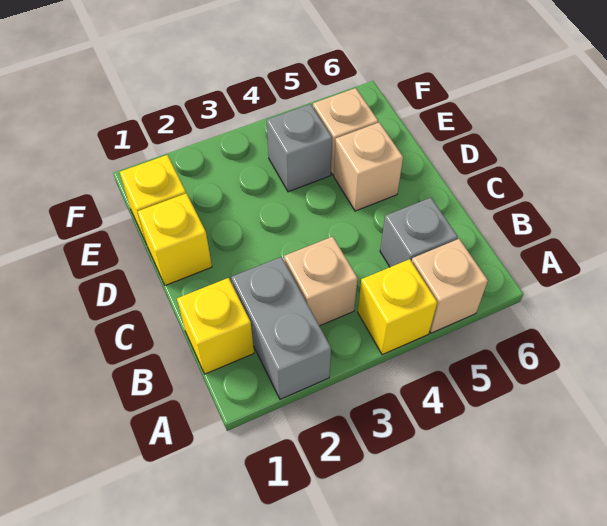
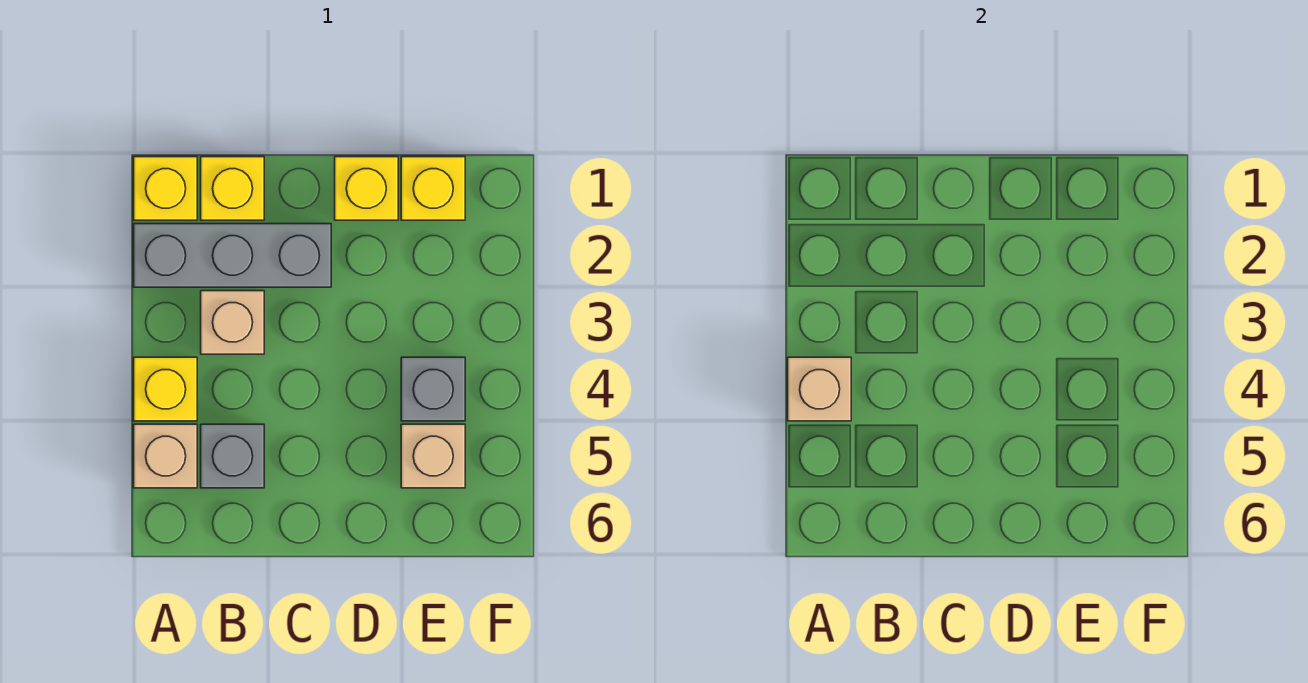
none -> yellow 1x1 brick [134,157,197,220]
grey 1x2 brick [231,257,331,399] -> grey 1x3 brick [134,224,331,287]
tan 1x1 brick [334,122,403,211] -> tan 1x1 brick moved to [788,357,851,421]

